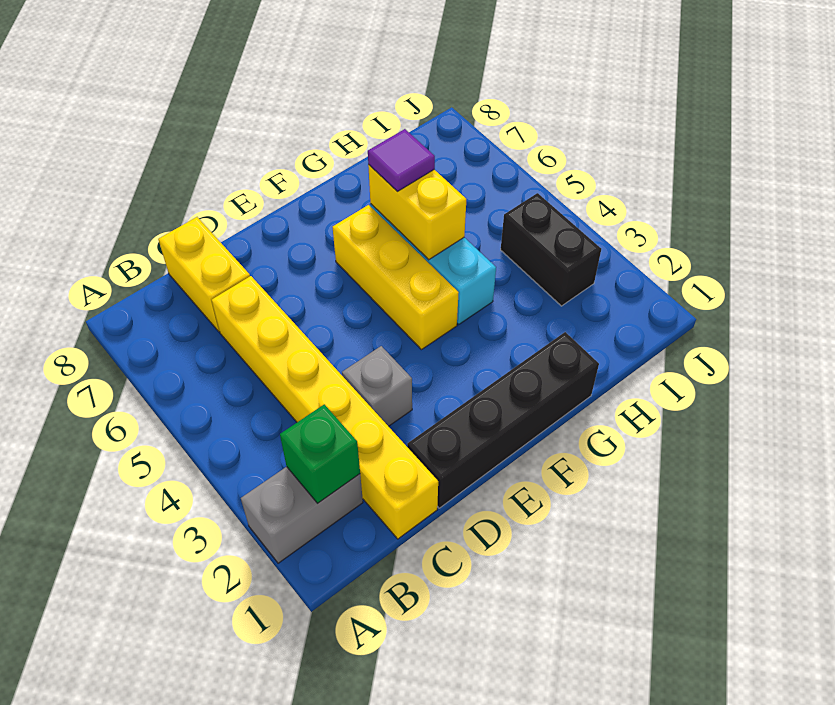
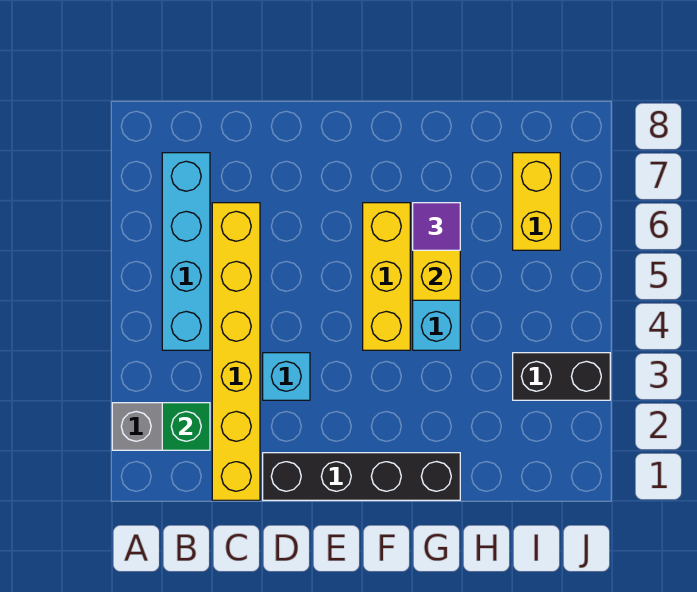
none -> cyan 1x4 brick [162,153,210,350]
yellow 1x2 brick [158,217,250,332] -> yellow 1x2 brick moved to [513,153,560,250]
grey 1x1 brick [342,346,412,426] -> cyan 1x1 brick [263,353,310,400]
black 1x2 brick [501,193,601,306] -> black 1x2 brick turned to [513,353,610,400]

